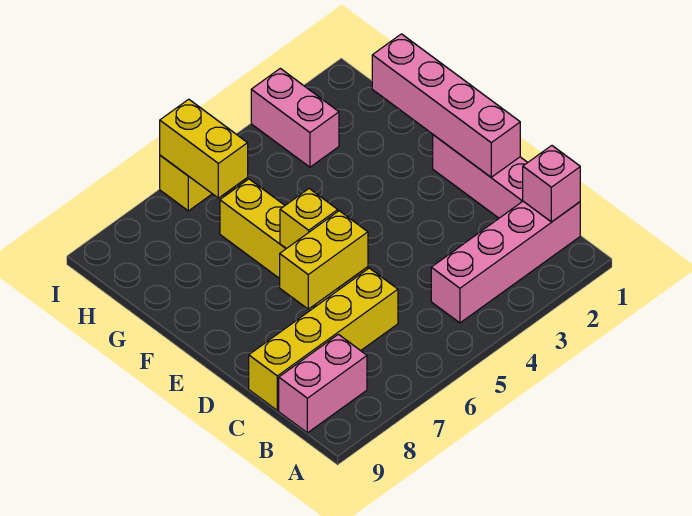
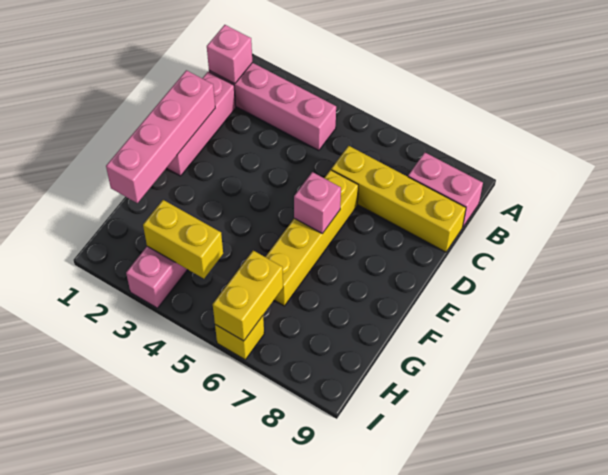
yellow 1x2 brick [280,211,368,309] -> yellow 1x2 brick moved to [143,200,223,279]
yellow 1x1 brick [280,189,338,249] -> pink 1x1 brick [294,172,341,234]

